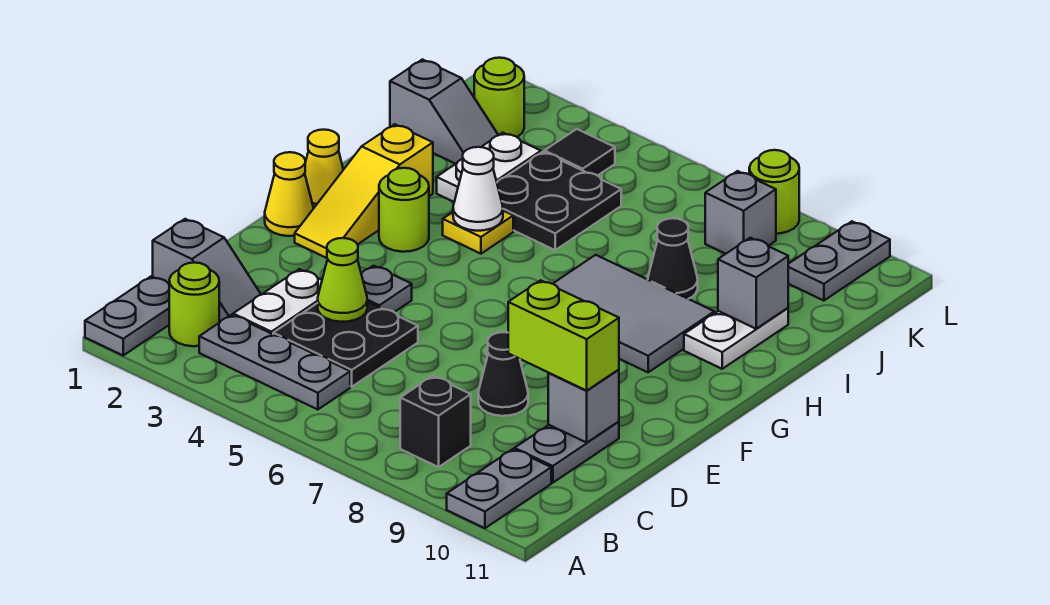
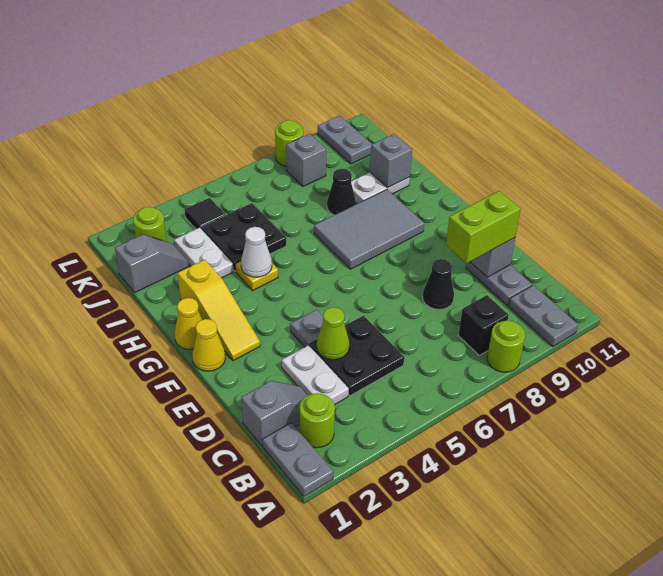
grey 1x3 plate [199,315,350,410] -> none
lime 1x1 round brick [379,168,429,252] -> lime 1x1 round brick moved to [487,320,525,372]
white 1x2 plate [684,308,788,369] -> white 1x2 plate turned to [351,172,410,204]

